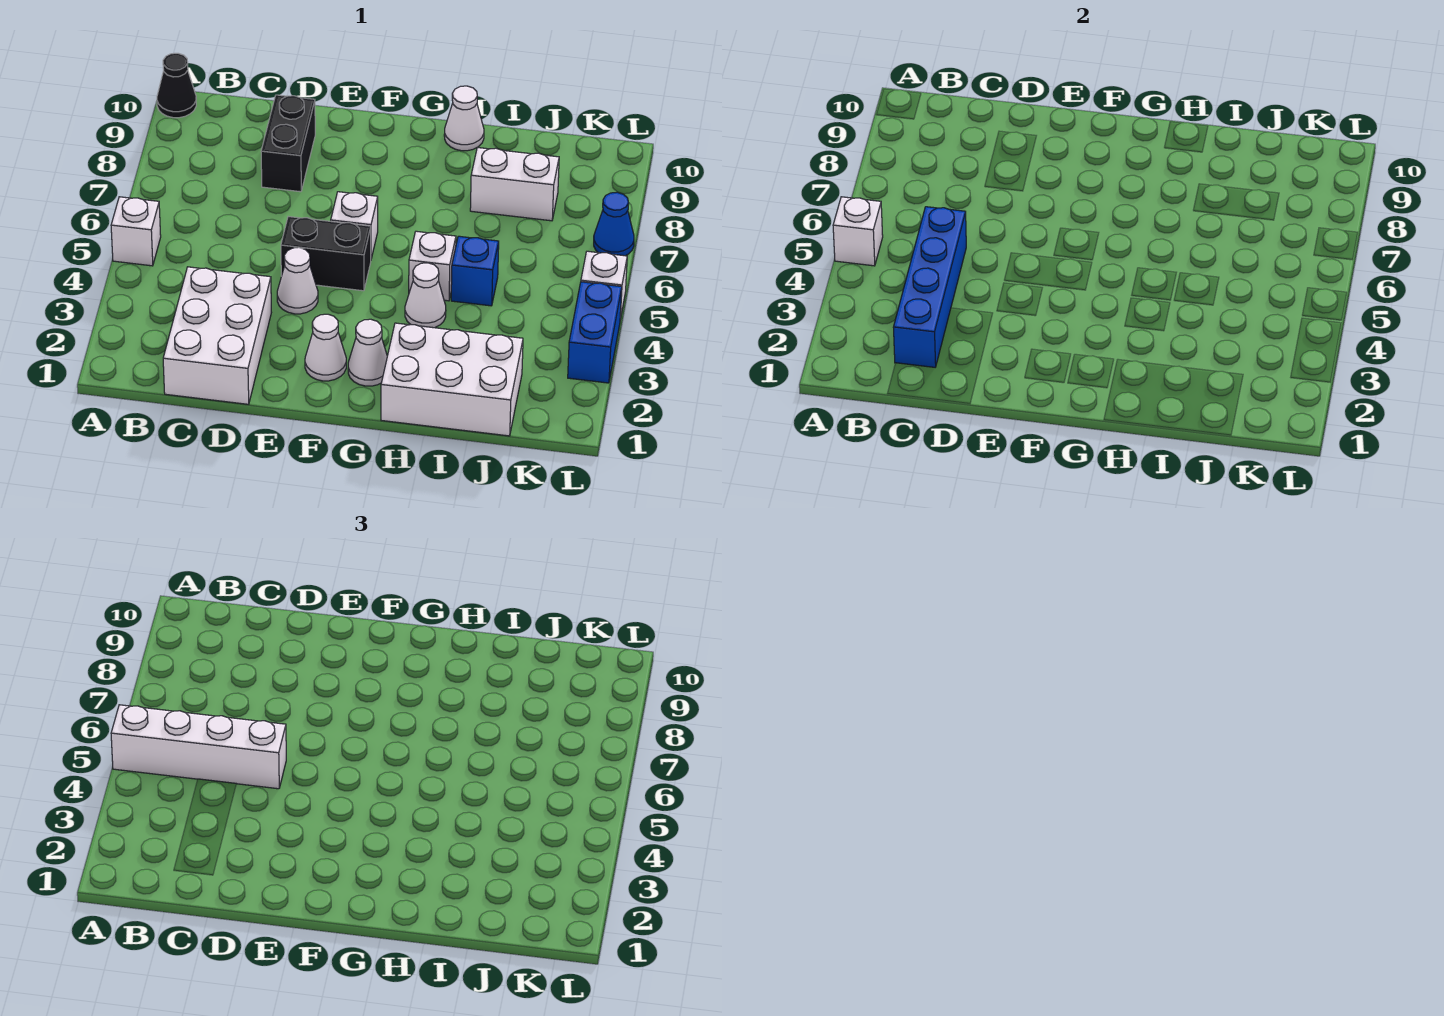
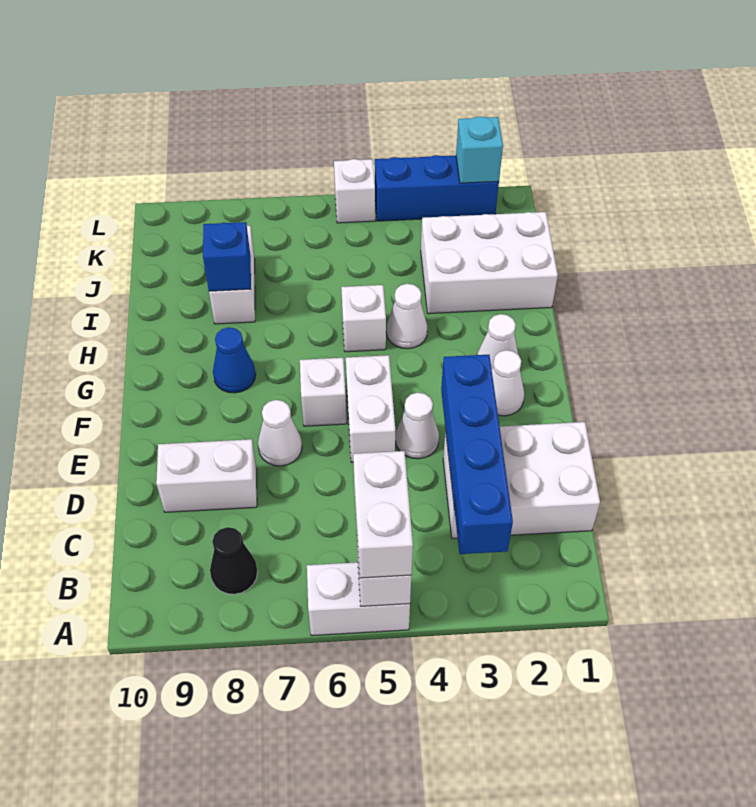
white 1x1 brick [111,197,161,266] -> white 1x2 brick [307,562,410,636]
white 1x4 brick [111,705,286,789] -> white 1x2 brick [353,451,413,578]
black 1x1 cone [157,53,196,118] -> black 1x1 cone moved to [210,527,257,594]
blue 1x4 brick [893,207,966,367] -> blue 1x4 brick turned to [441,355,513,554]
black 1x2 brick [261,95,315,192] -> white 1x2 brick [156,439,257,512]
black 1x2 brick [281,217,371,291] -> white 1x2 brick [346,355,395,462]
white 2x3 brick [381,323,523,436] -> white 2x3 brick turned to [421,212,558,314]
white 1x1 cone [444,86,484,151] -> white 1x1 cone moved to [258,400,302,466]
blue 1x1 brick [451,236,499,306] -> blue 1x1 brick moved to [203,222,251,291]
none -> cyan 1x1 brick [456,116,503,183]
blue 1x2 brick [568,282,622,383] -> blue 1x3 brick [375,155,499,221]
blue 1x1 cone [594,192,634,256] -> blue 1x1 cone moved to [213,327,256,393]

